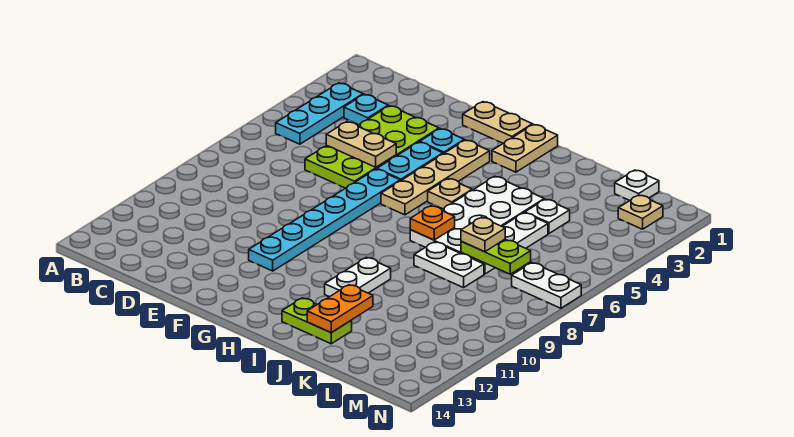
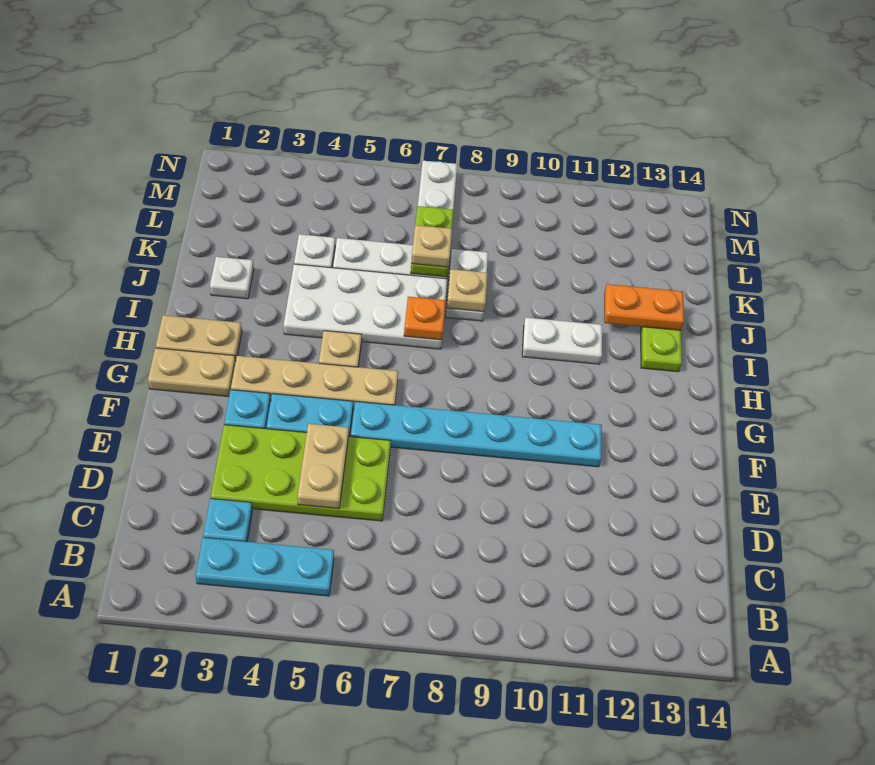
tan 1x2 plate [463,102,532,143] -> tan 1x2 plate turned to [148,348,236,397]
white 1x1 plate [615,170,659,201] -> white 1x1 plate moved to [210,257,254,299]
tan 1x1 plate [618,195,663,229] -> tan 1x1 plate moved to [447,269,488,312]

